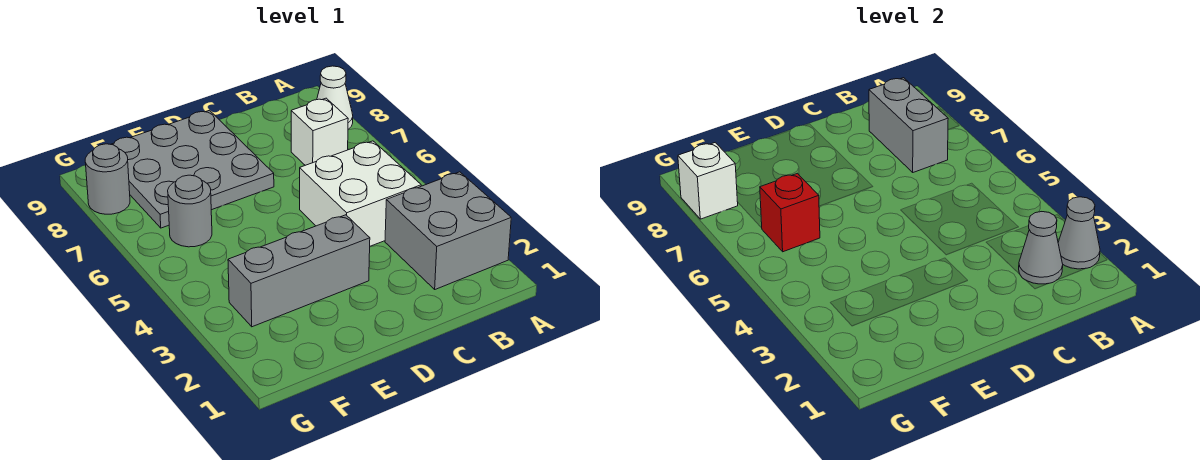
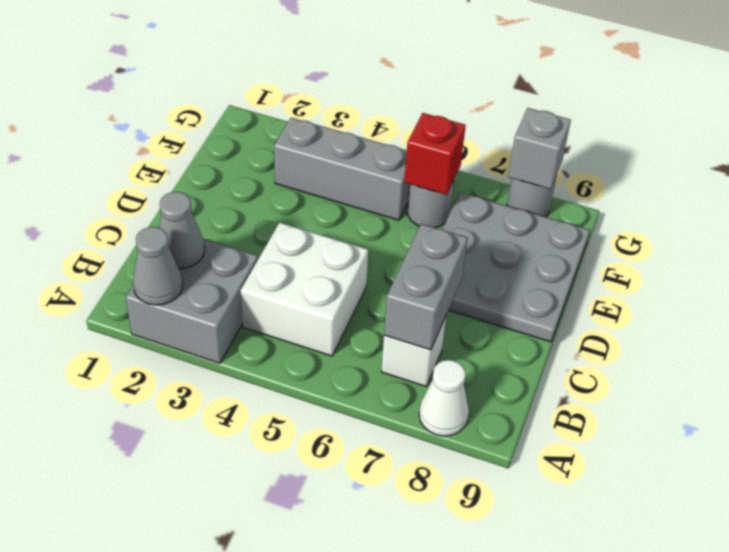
grey 1x2 brick [869,78,948,172] -> grey 1x2 brick turned to [384,224,468,350]
grey 1x3 brick [228,215,370,327] -> grey 1x3 brick turned to [274,118,409,220]
white 1x1 brick [678,143,738,219] -> grey 1x1 brick [508,108,571,189]

